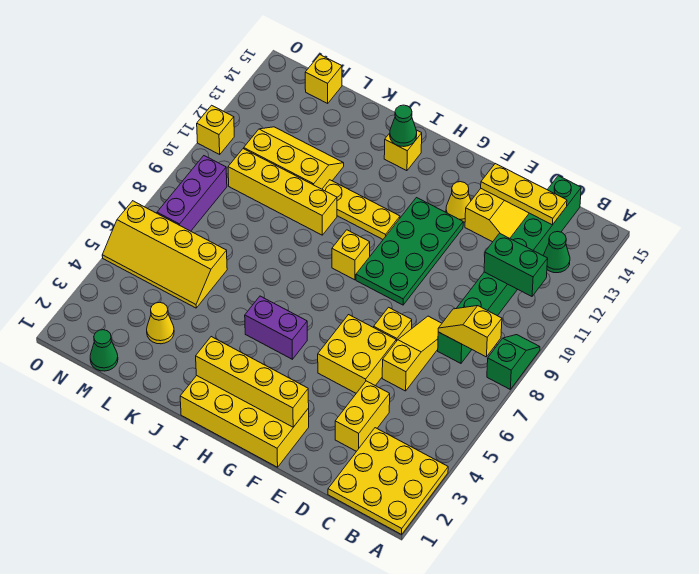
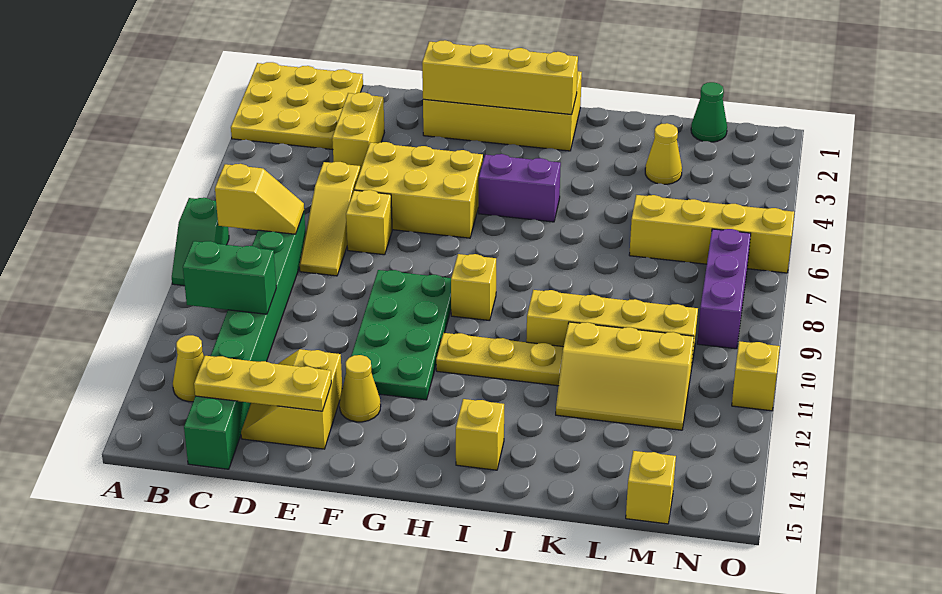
green 1x1 cone [543,232,570,273] -> yellow 1x1 cone [173,335,204,402]
yellow 2x2 brick [318,315,396,393] -> yellow 2x3 brick [354,142,483,238]
green 1x1 cone [390,105,417,147] -> none

